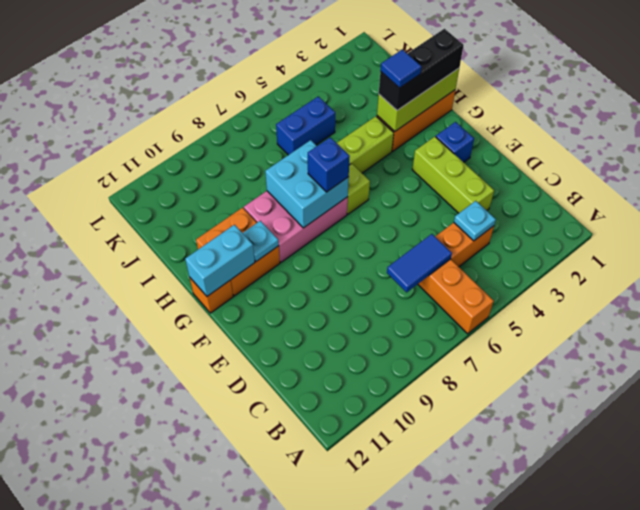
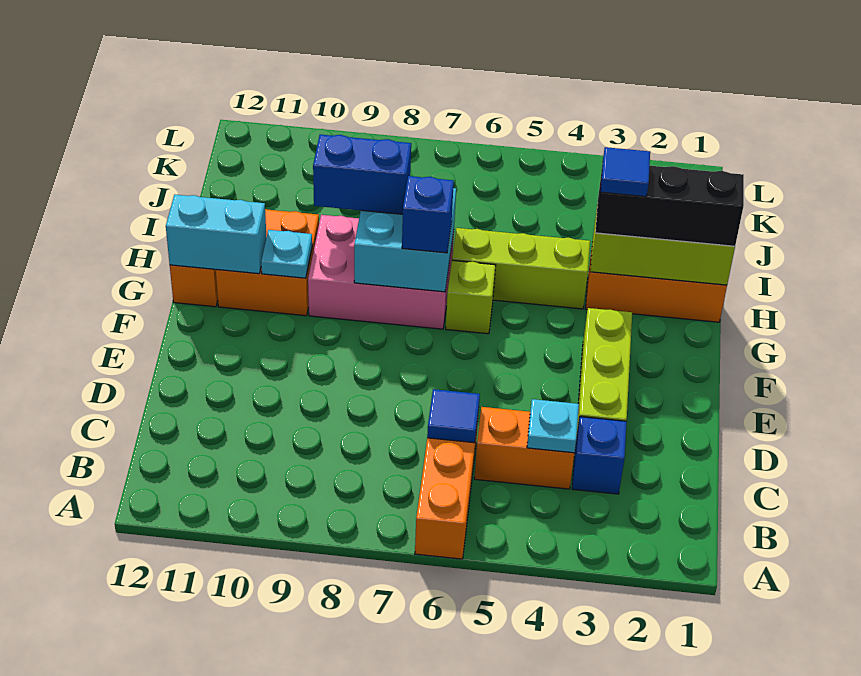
blue 1x2 tile [387,234,452,292] -> blue 1x1 tile [427,389,480,443]
blue 1x1 brick [436,122,474,162] -> blue 1x1 brick moved to [572,417,627,494]
blue 1x2 brick [276,96,335,155] -> blue 1x2 brick moved to [313,135,411,214]

